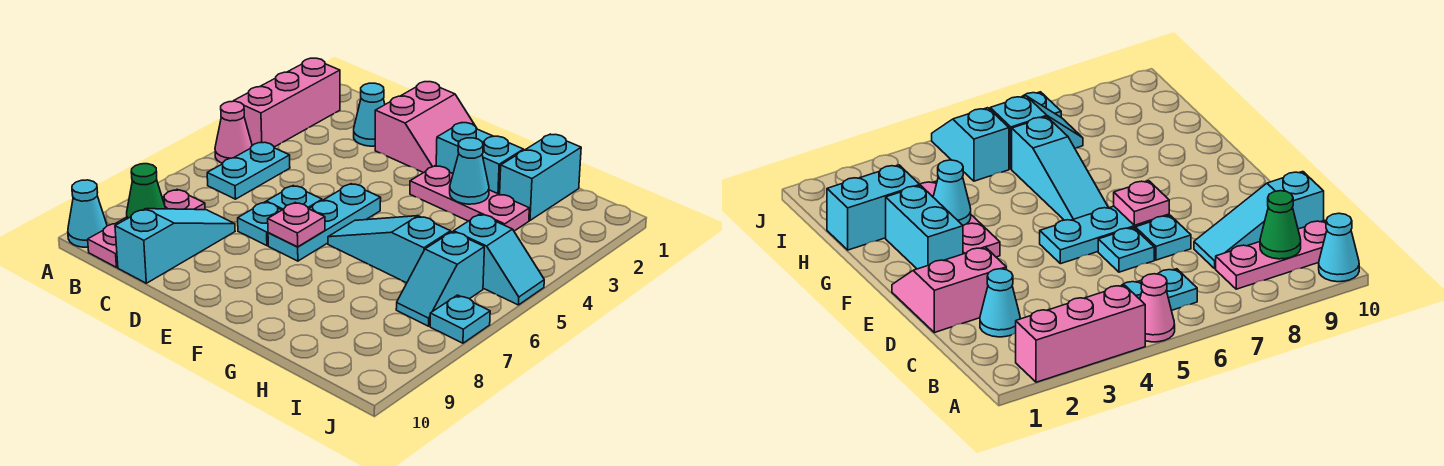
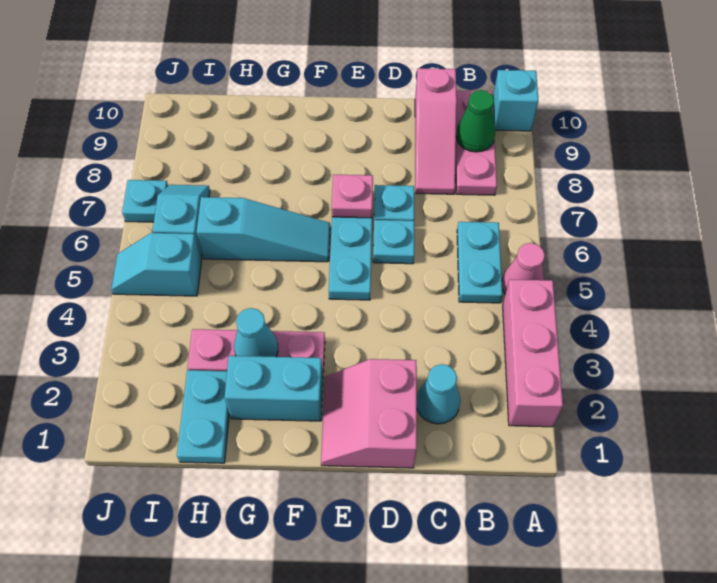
cyan 1x1 cone [68,180,107,247] -> cyan 1x1 brick [493,70,538,131]
cyan 1x3 slope [115,209,235,283] -> pink 1x3 slope [415,68,457,194]
cyan 1x2 brick [500,134,581,220] -> cyan 1x2 plate [177,370,229,463]

